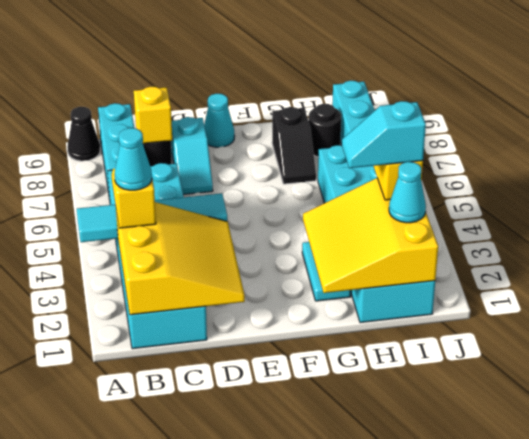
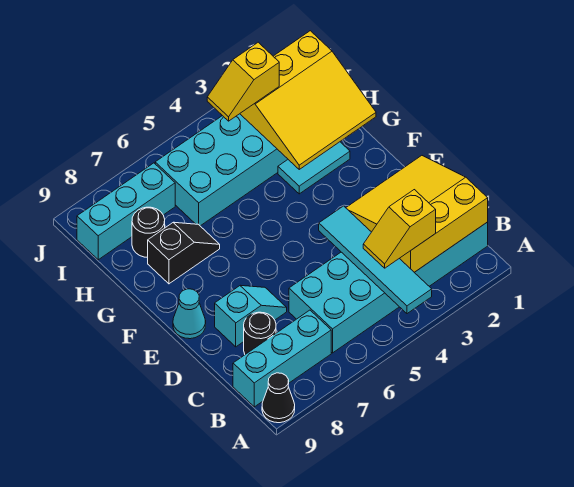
cyan 1x1 cone [114,128,152,190] -> none
yellow 1x1 brick [134,87,172,143] -> none
cyan 1x2 slope [342,101,426,168] -> none
cyan 1x1 cone [389,162,426,223] -> none

